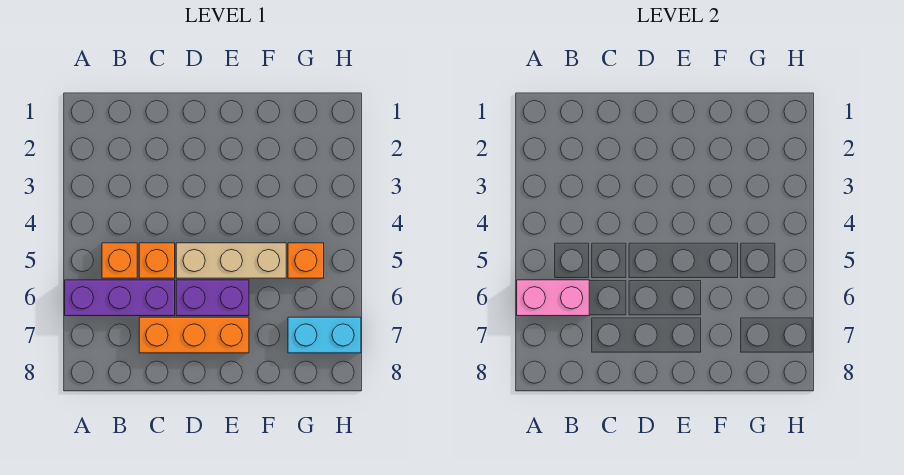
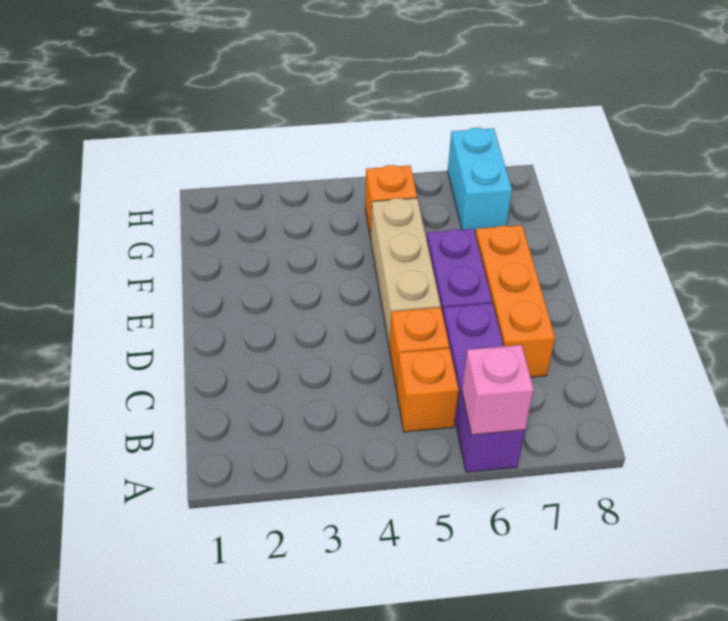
pink 1x2 brick [517,280,589,316] -> pink 1x1 brick [462,345,534,435]

